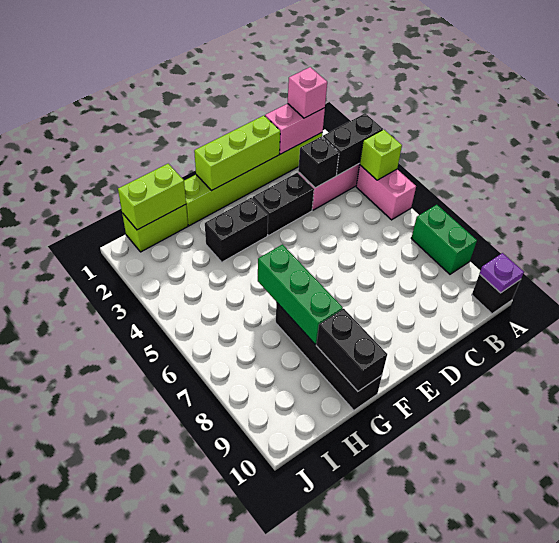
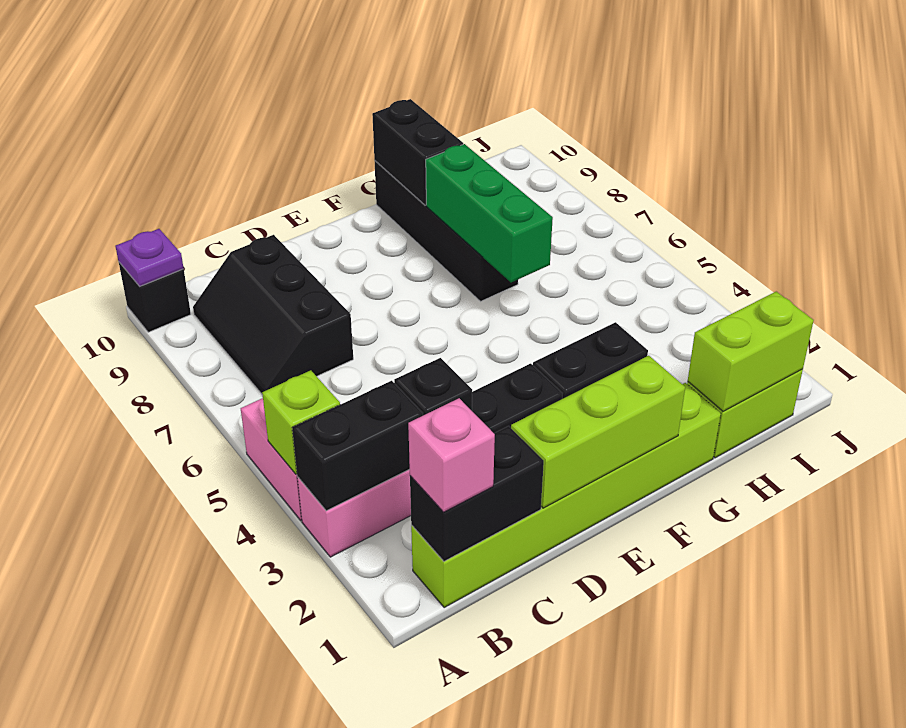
green 1x2 brick [411,205,477,274] -> none
pink 1x2 brick [265,104,325,154] -> black 1x2 brick [410,426,544,561]
none -> black 2x3 slope [193,235,353,394]

